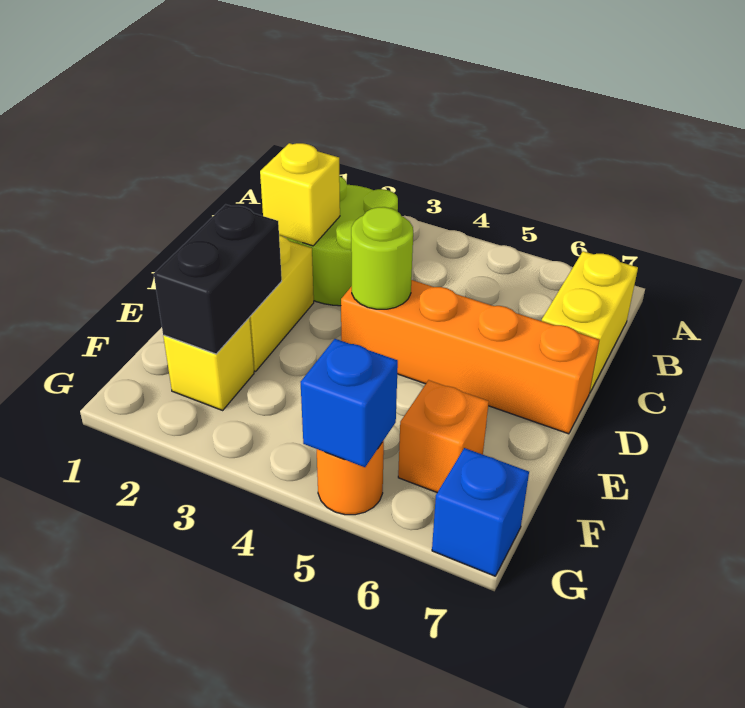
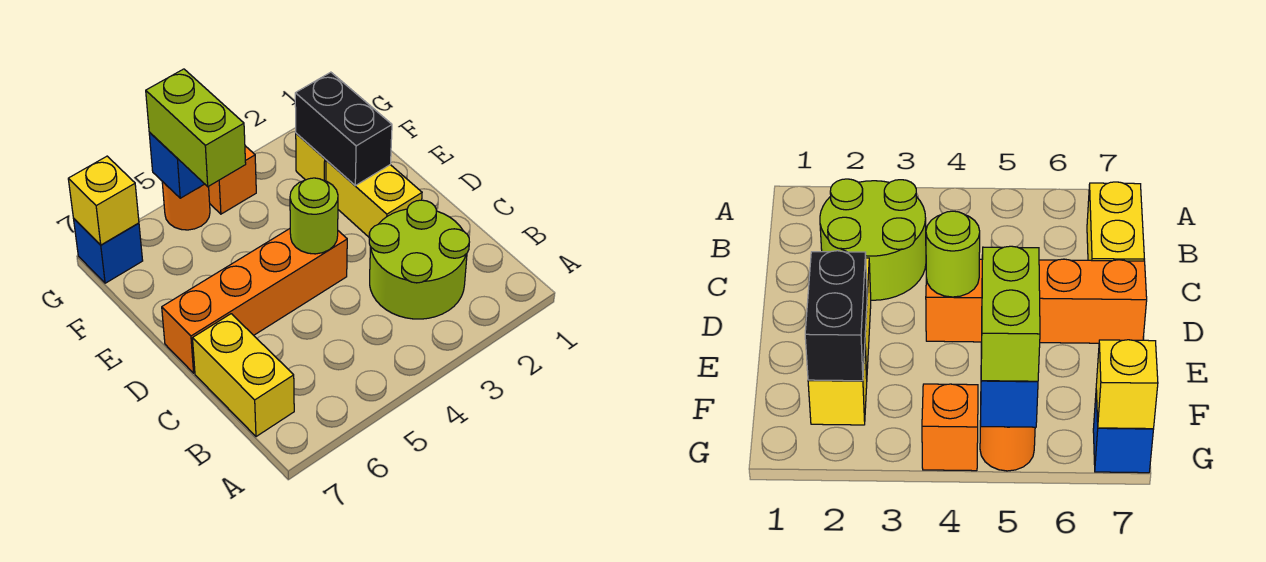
yellow 1x1 brick [260,143,340,246] -> yellow 1x1 brick moved to [68,156,139,245]
none -> lime 1x2 brick [146,69,246,187]
orange 1x1 brick [398,380,489,492] -> orange 1x1 brick moved to [209,146,256,214]

